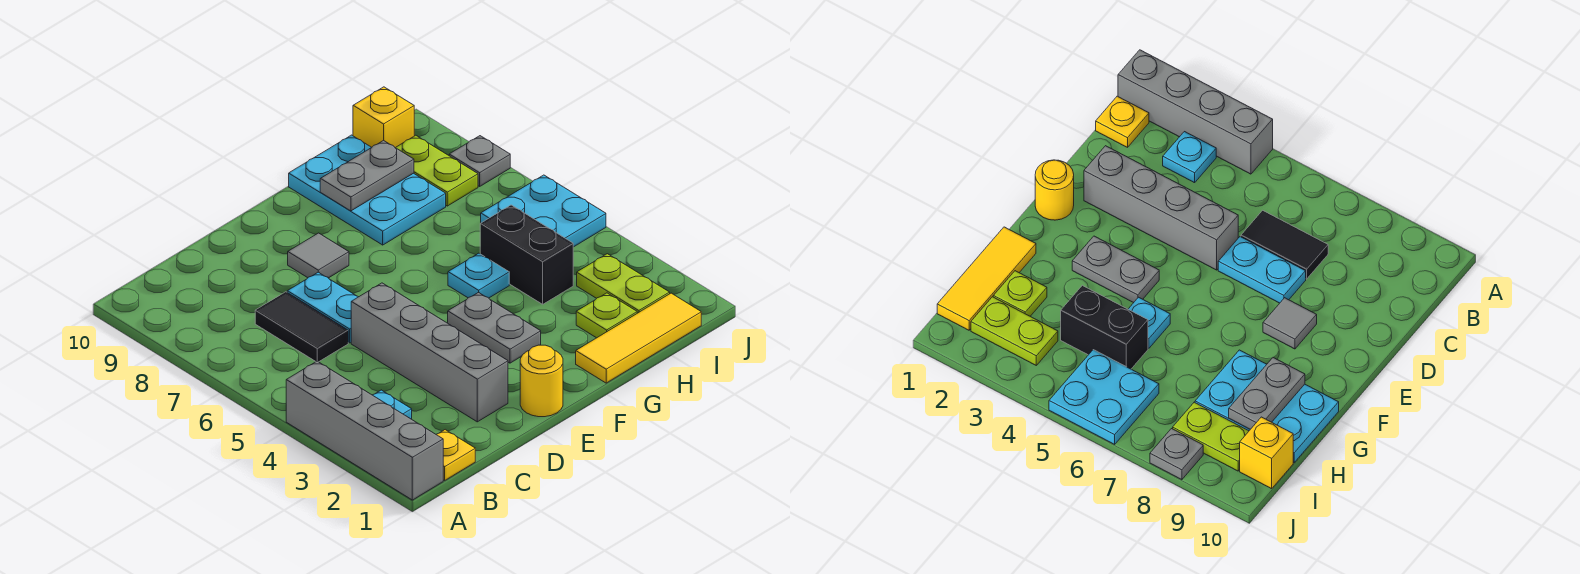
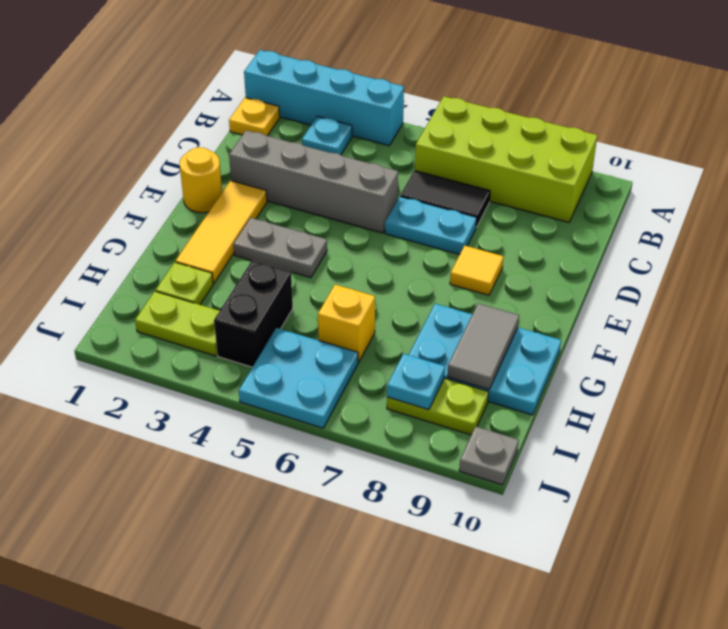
grey 1x4 brick [286,361,443,500] -> cyan 1x4 brick [244,50,404,146]
none -> lime 2x4 brick [415,96,597,222]
grey 1x1 tile [288,233,349,278] -> yellow 1x1 tile [450,246,503,295]
yellow 1x3 tile [576,293,701,383] -> yellow 1x3 tile moved to [176,181,267,283]
cyan 1x1 plate [448,253,509,298] -> cyan 1x1 plate moved to [387,354,445,410]
grey 1x2 plate [320,140,414,211] -> grey 1x2 tile [447,303,519,389]
black 1x2 brick [480,205,573,304] -> black 1x2 brick turned to [214,261,293,367]
yellow 1x1 brick [353,87,414,148] -> yellow 1x1 brick moved to [318,285,375,362]
grey 1x1 plate [449,136,510,186] -> grey 1x1 plate moved to [459,426,519,485]

